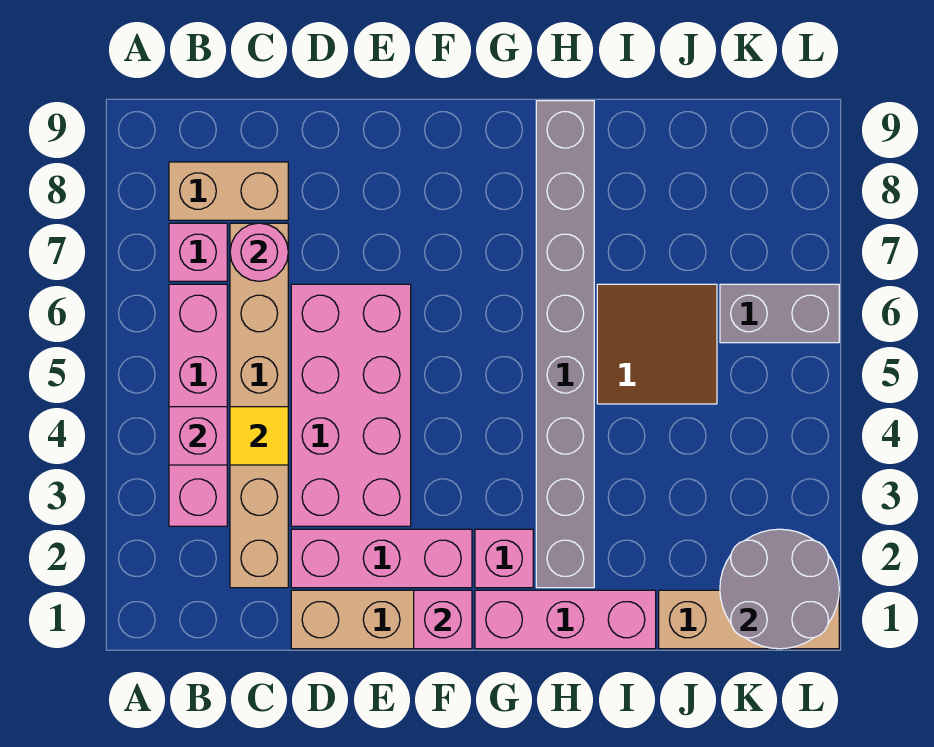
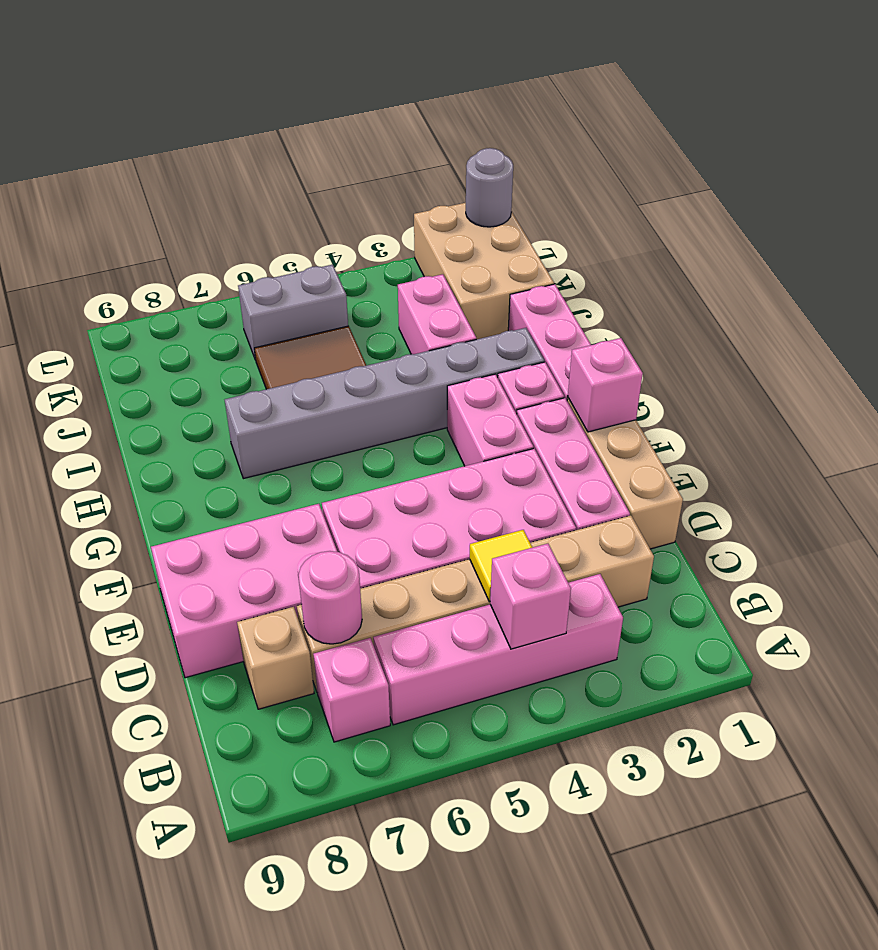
tan 1x2 brick [169,162,288,220] -> tan 1x1 brick [237,607,314,709]
none -> pink 2x3 brick [151,504,337,678]
none -> pink 1x2 brick [447,374,533,466]
grey 1x8 brick [536,101,594,588] -> grey 1x6 brick [225,328,544,479]
none -> pink 1x2 brick [398,274,476,354]
tan 1x3 brick [659,590,839,649] -> tan 2x3 brick [414,203,554,339]
grey 2x2 round brick [720,529,839,649] -> grey 1x1 round brick [466,148,513,227]
grey 1x2 brick [720,284,839,343] -> grey 1x2 brick turned to [238,265,348,360]

